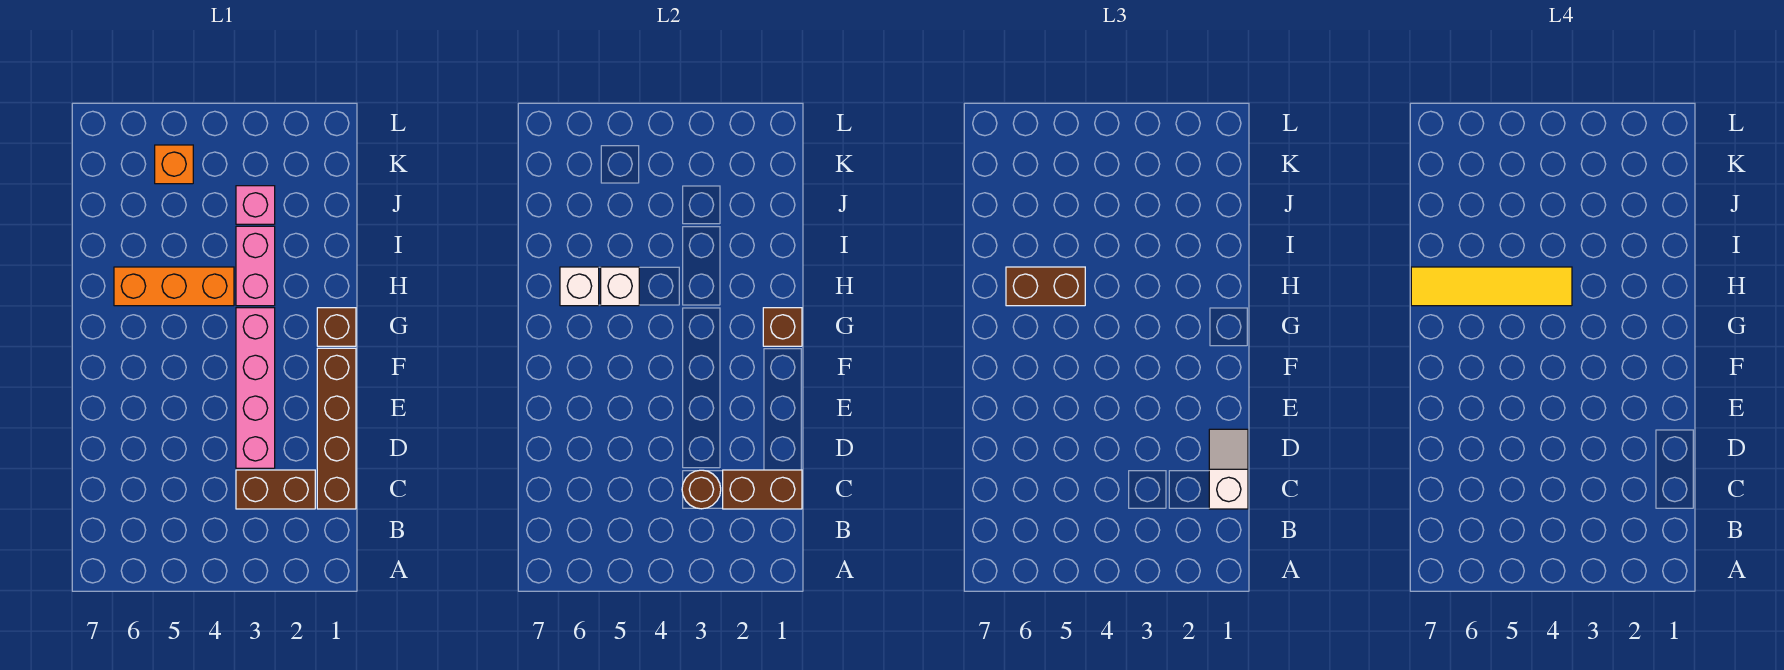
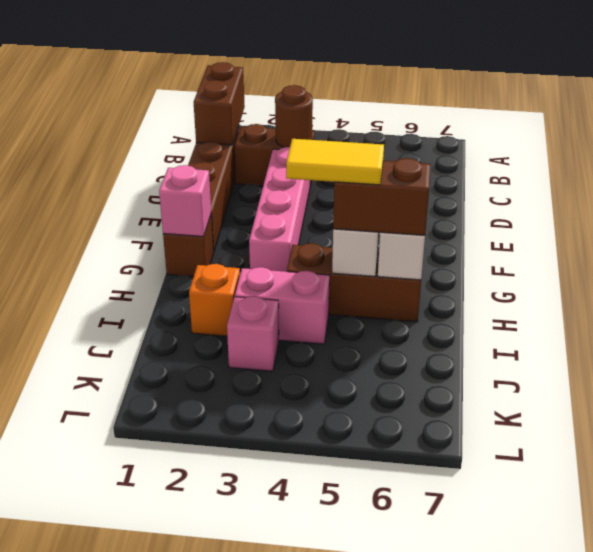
brown 1x2 brick [723,470,802,509] -> brown 1x2 brick turned to [194,62,245,145]
white 1x2 slope [1209,429,1248,509] -> none
brown 1x1 brick [763,308,802,346] -> pink 1x1 brick [159,165,211,237]
pink 1x2 brick [236,226,275,306] -> pink 1x2 brick turned to [235,267,330,344]
orange 1x3 brick [114,267,234,306] -> brown 1x3 brick [287,243,421,322]
yellow 1x4 tile [1411,267,1572,306] -> yellow 1x2 tile [286,139,384,185]
orange 1x1 brick [155,145,193,184] -> orange 1x1 brick moved to [189,264,240,336]

